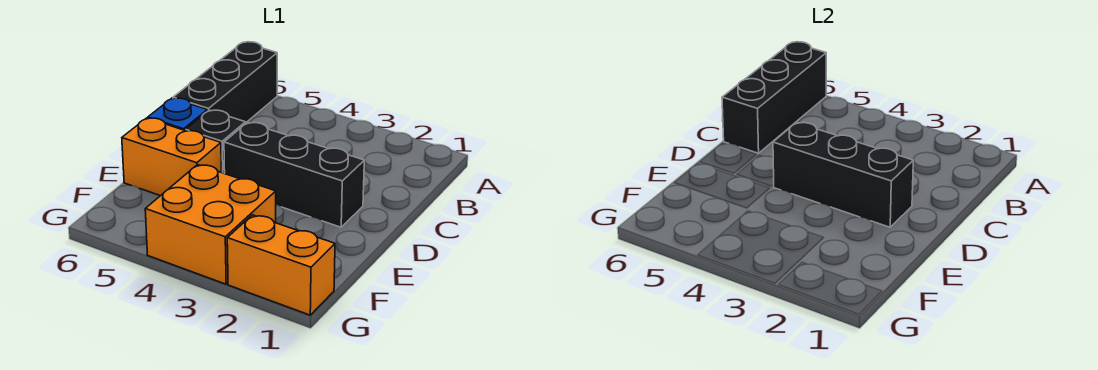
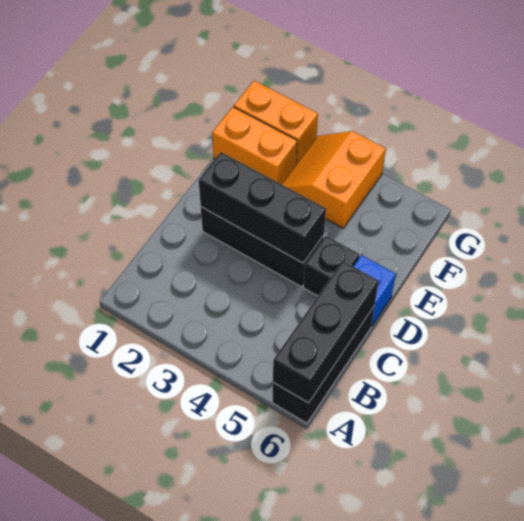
orange 1x2 brick [122,118,221,196] -> orange 1x2 brick moved to [212,107,297,184]
orange 2x2 brick [145,165,276,284] -> orange 2x2 slope [282,131,386,228]

